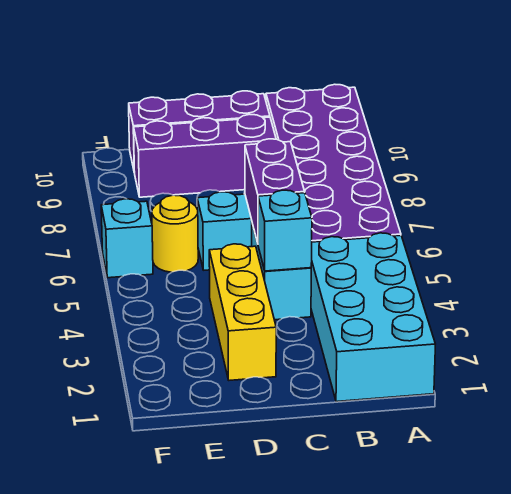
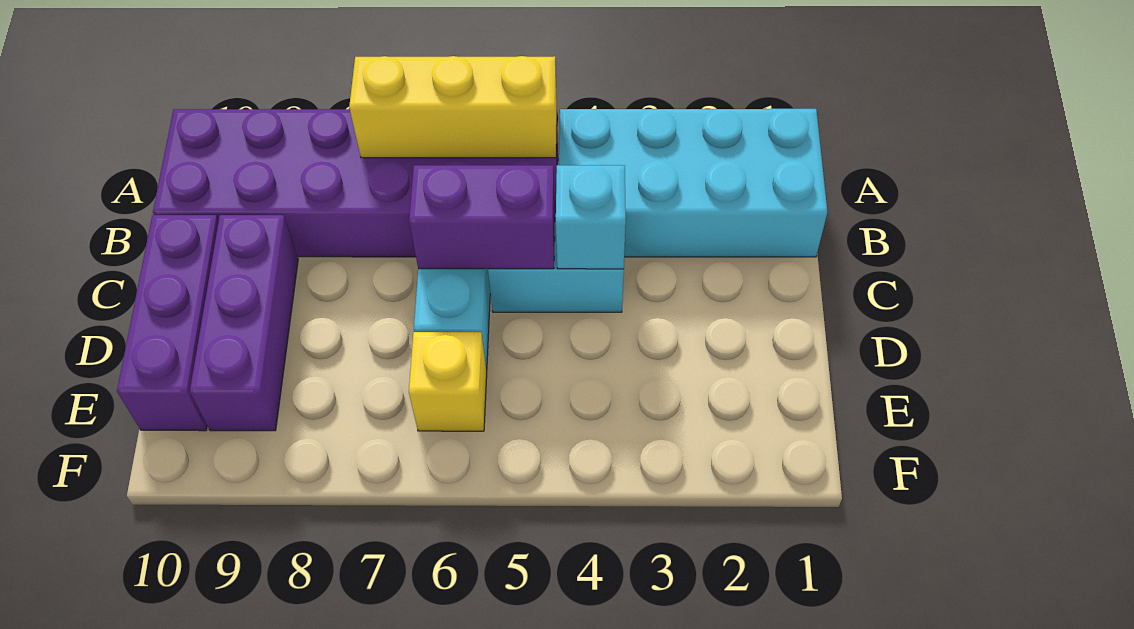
yellow 1x3 brick [209,244,276,380] -> yellow 1x3 brick moved to [349,56,557,158]
yellow 1x1 round brick [152,195,198,272] -> yellow 1x1 brick [409,332,487,431]
cyan 1x1 brick [101,199,153,278] -> none

